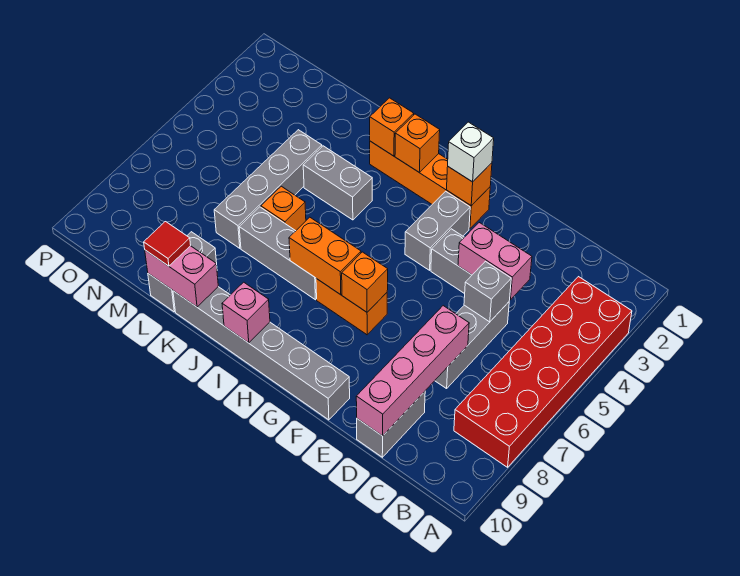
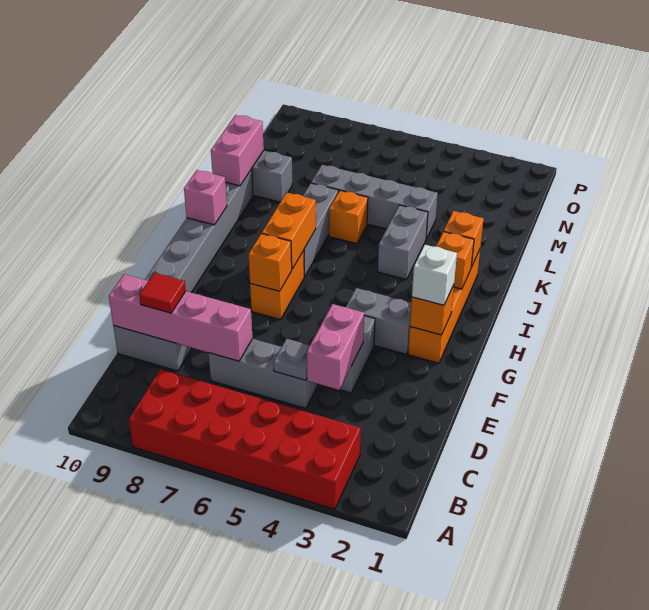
grey 1x1 brick [464,261,511,322] -> grey 1x1 plate [273,339,310,380]
red 1x1 tile [144,222,191,266] -> red 1x1 tile moved to [139,273,186,313]

